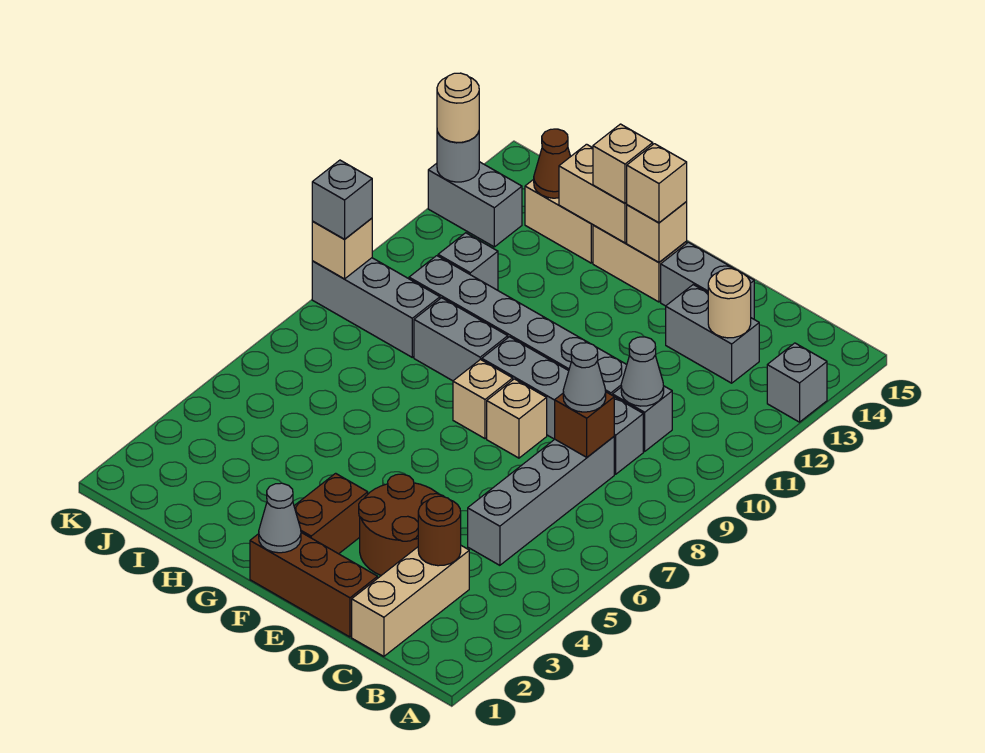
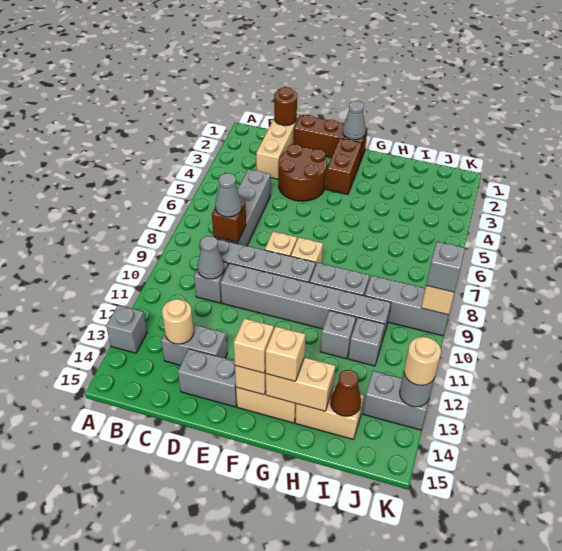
brown 1x1 round brick [418,496,461,566] -> brown 1x1 round brick moved to [274,87,297,126]
none -> grey 1x1 brick [320,310,356,359]

